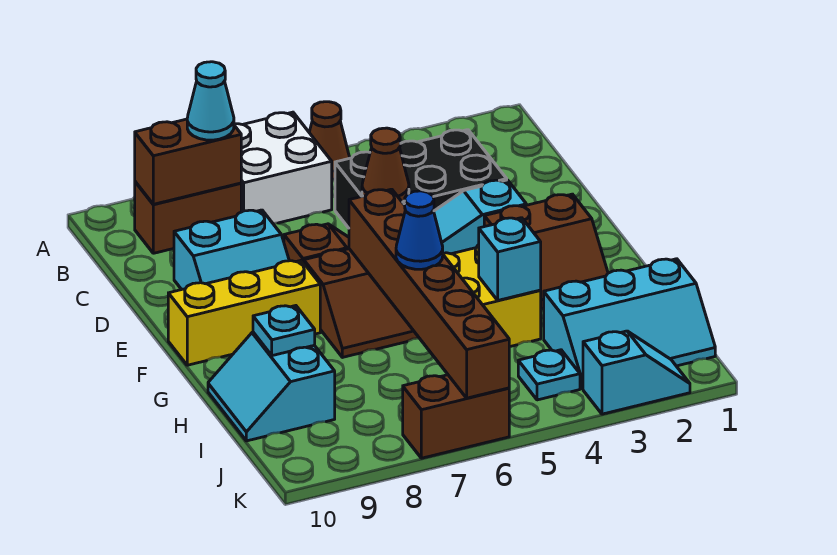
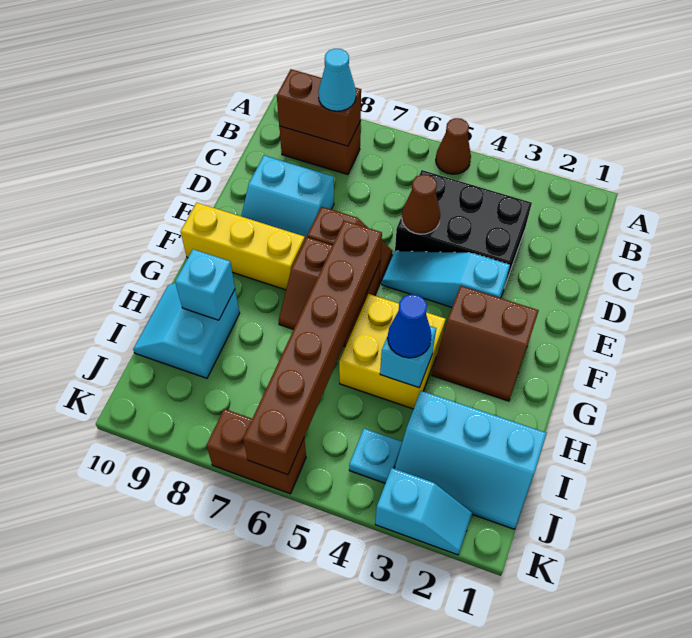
white 2x2 brick [234,112,332,223] -> none
blue 1x1 cone [396,191,443,269] -> blue 1x1 cone moved to [388,294,432,358]
cyan 1x1 plate [253,306,315,356] -> cyan 1x1 brick [175,249,235,320]

